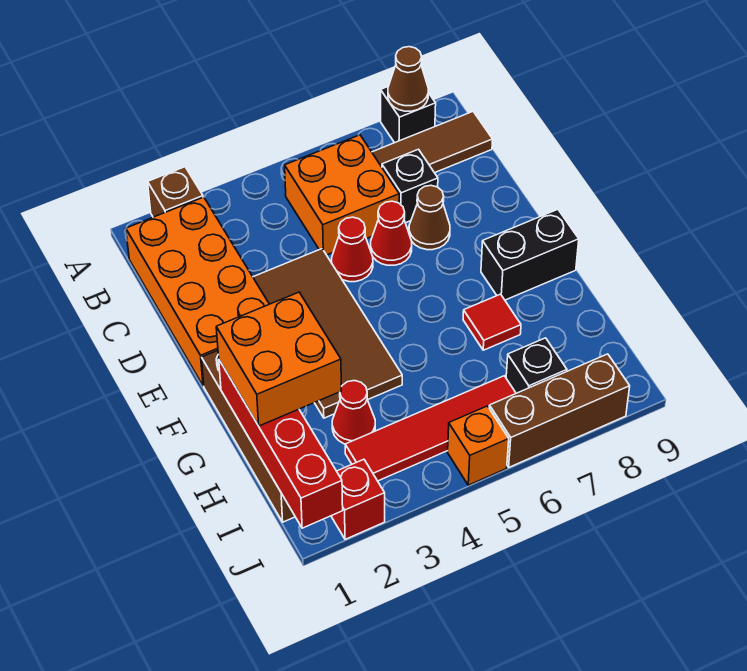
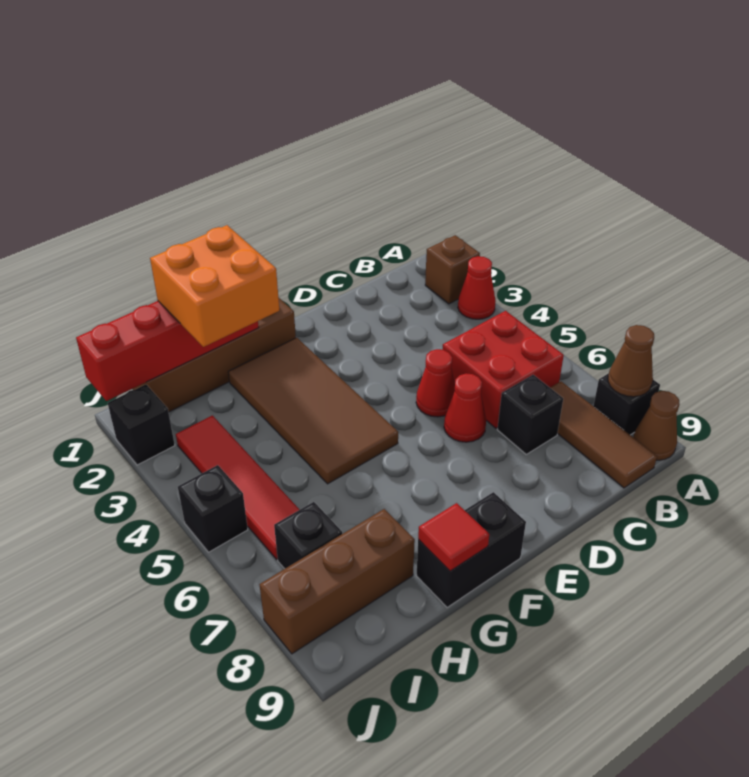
orange 2x4 brick [126,197,269,386] -> none
orange 2x2 brick [285,135,399,255] -> red 2x2 brick [443,311,564,428]
brown 2x4 tile [253,249,402,418] -> brown 2x4 tile turned to [228,338,398,484]
brown 1x1 cone [409,185,450,250] -> brown 1x1 cone moved to [633,391,679,460]
black 1x2 brick [481,209,579,300] -> black 1x2 brick turned to [416,492,526,607]
red 1x1 tile [463,294,521,350] -> red 1x1 tile moved to [418,503,489,571]
red 1x1 cone [332,381,375,444] -> red 1x1 cone moved to [458,256,496,319]
red 1x1 brick [331,459,385,539] -> black 1x1 brick [108,385,175,465]
orange 1x1 brick [448,406,509,485] -> black 1x1 brick [178,465,248,552]
brown 1x3 brick [489,354,630,467] -> brown 1x3 brick turned to [259,509,415,654]

